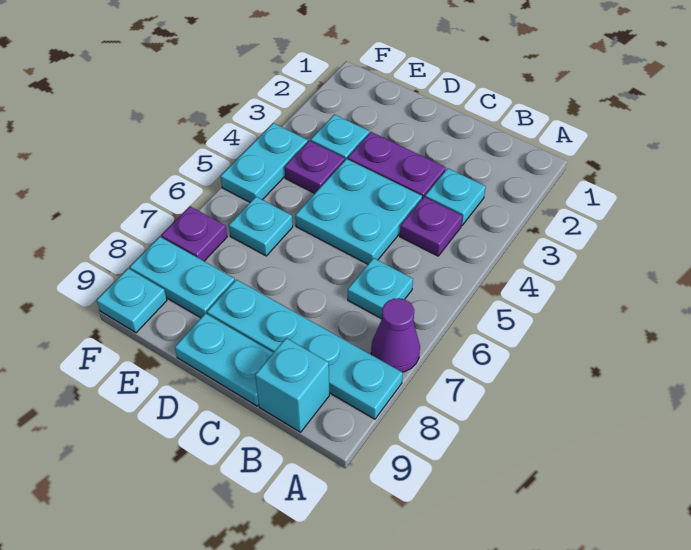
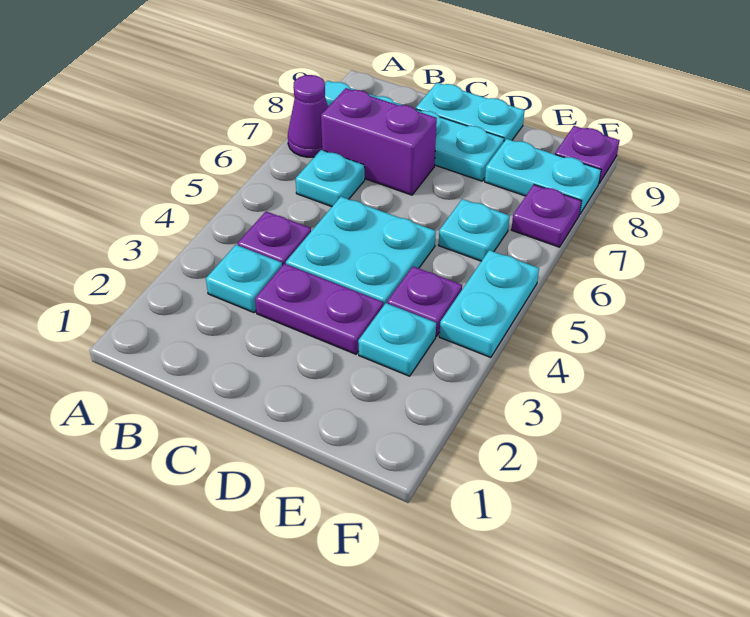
none -> purple 1x2 brick [321,88,437,195]
cyan 1x1 brick [255,338,329,432] -> none
cyan 1x1 plate [97,269,167,333] -> purple 1x1 plate [555,126,620,183]

